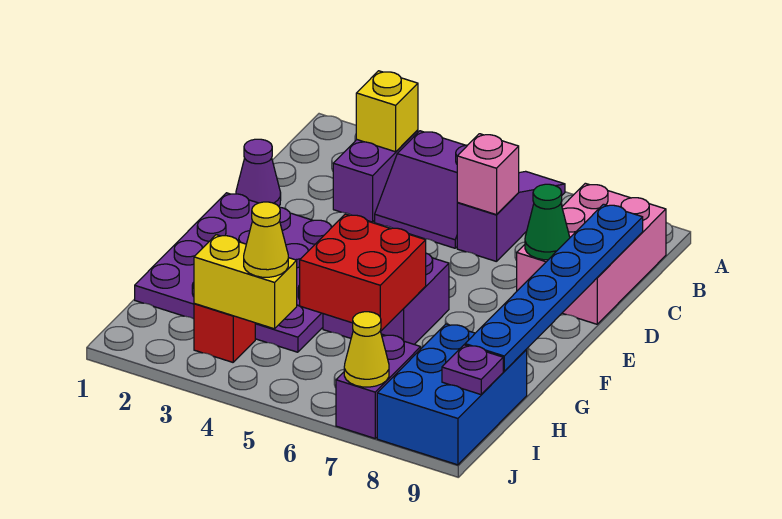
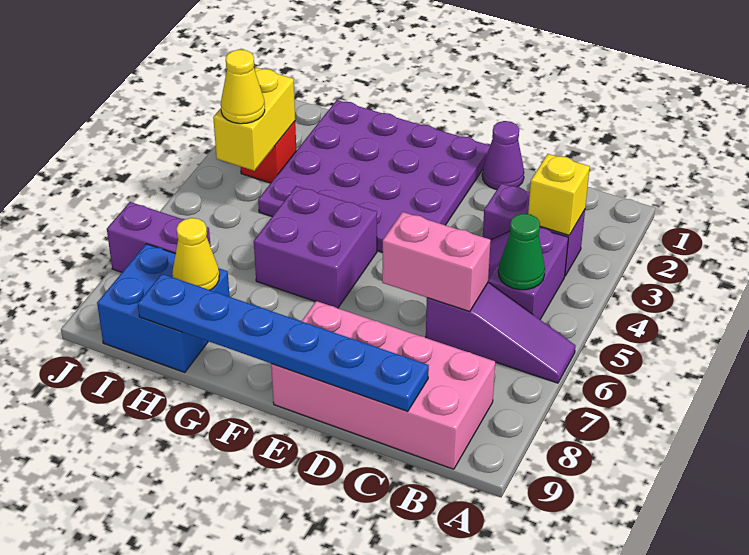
pink 2x3 brick [517,183,666,324] -> pink 2x4 brick [271,301,495,469]
pink 1x1 brick [457,134,519,215] -> pink 1x2 brick [382,212,491,311]
green 1x1 cone [525,184,570,260] -> green 1x1 cone moved to [498,214,545,290]
red 2x2 brick [300,214,426,331] -> none
blue 2x3 brick [377,324,527,465] -> blue 2x2 brick [97,244,230,373]
purple 1x1 plate [442,345,503,394] -> none
yellow 1x1 cone [344,312,389,387] -> yellow 1x1 cone moved to [172,218,219,290]

